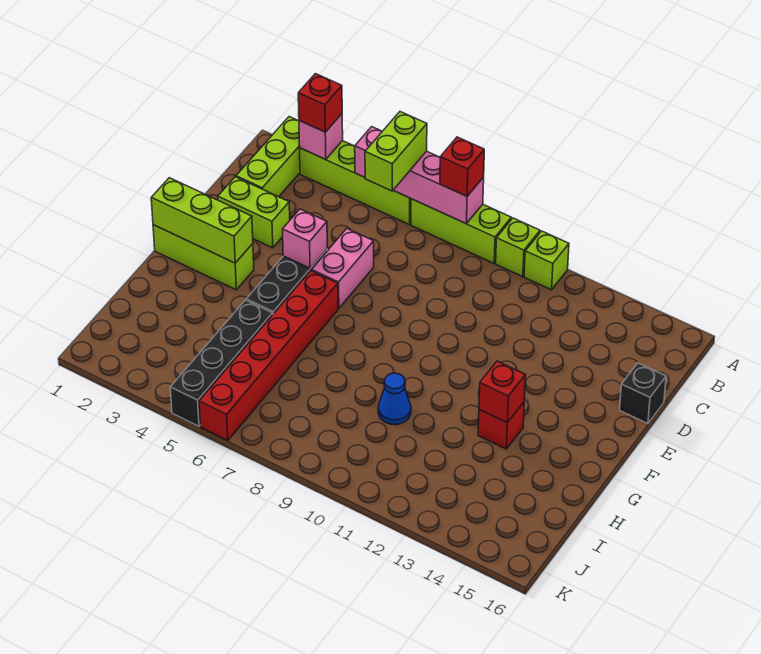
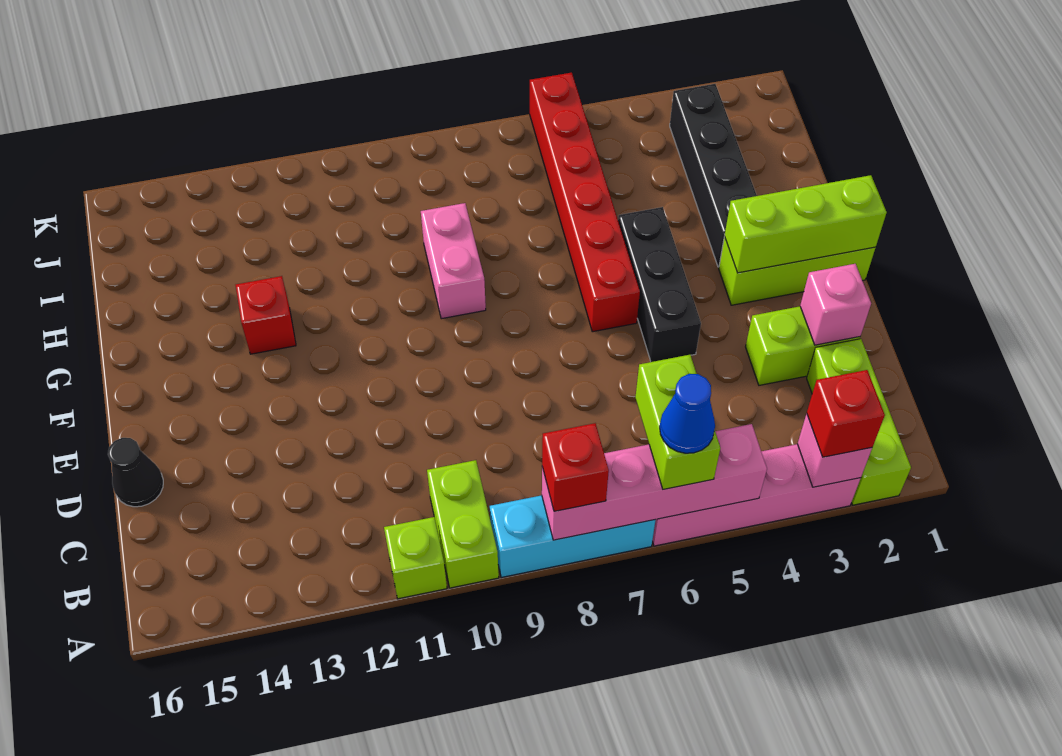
lime 1x4 brick [300,141,411,225] -> pink 1x4 brick [652,444,861,546]
lime 1x3 brick [411,199,511,263] -> cyan 1x3 brick [490,495,655,577]
lime 1x1 brick [496,218,540,277] -> lime 1x2 brick [427,460,499,588]
pink 1x2 brick [312,229,374,308] -> pink 1x2 brick moved to [421,203,486,319]
black 1x1 brick [620,363,666,424] -> black 1x1 cone [108,438,163,507]
pink 1x1 brick [282,209,327,268] -> pink 1x1 brick moved to [800,264,871,345]
red 1x1 brick [479,361,525,423] -> none
black 1x4 brick [170,300,273,426] -> black 1x4 brick moved to [670,84,757,267]
blue 1x1 cone [378,373,411,425] -> blue 1x1 cone moved to [660,374,715,453]

